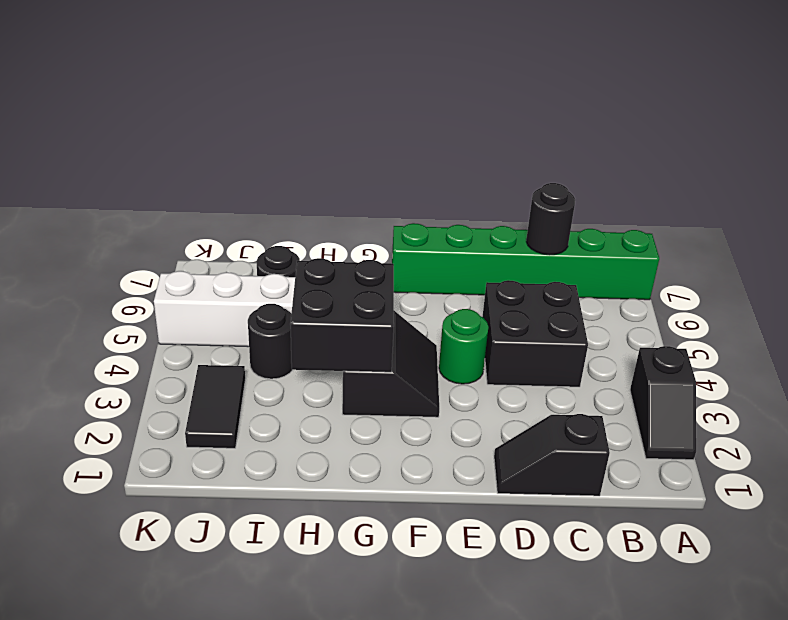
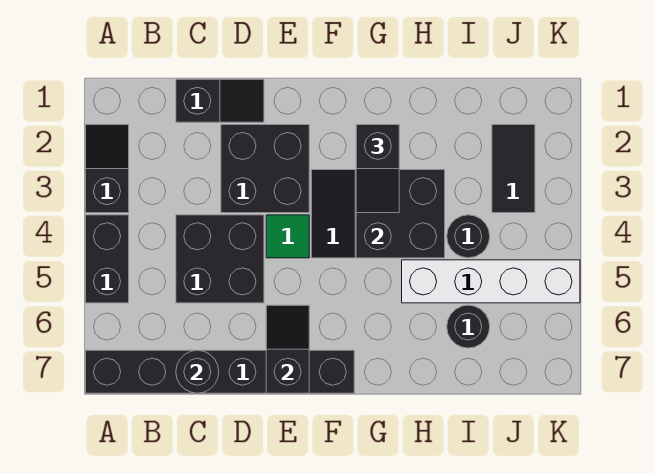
none -> black 1x2 brick [86,215,129,303]
green 1x6 brick [392,223,659,300] -> black 1x6 brick [86,350,354,393]
none -> black 2x2 brick [221,125,309,213]
green 1x1 round brick [439,309,488,384] -> green 1x1 tile [266,215,309,258]
none -> black 1x2 slope [266,305,309,393]
none -> black 1x2 slope [356,125,399,213]

